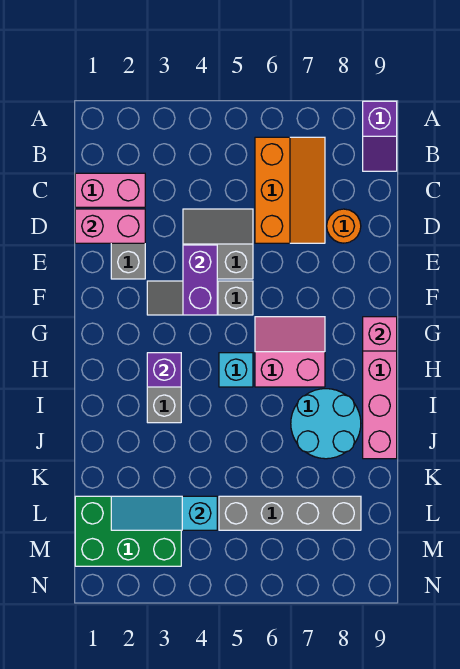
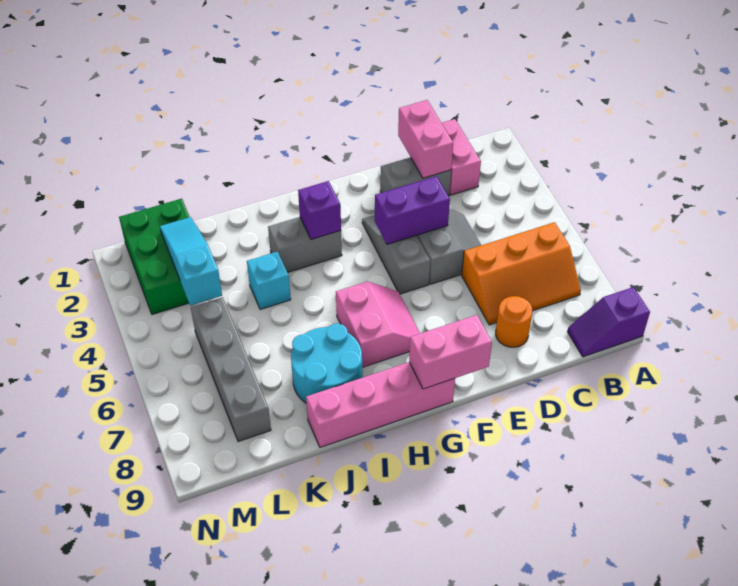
pink 1x1 brick [363,317,397,351] -> pink 1x2 brick [409,315,492,389]
cyan 1x1 brick [219,353,253,387] -> cyan 1x1 brick moved to [247,252,291,310]

